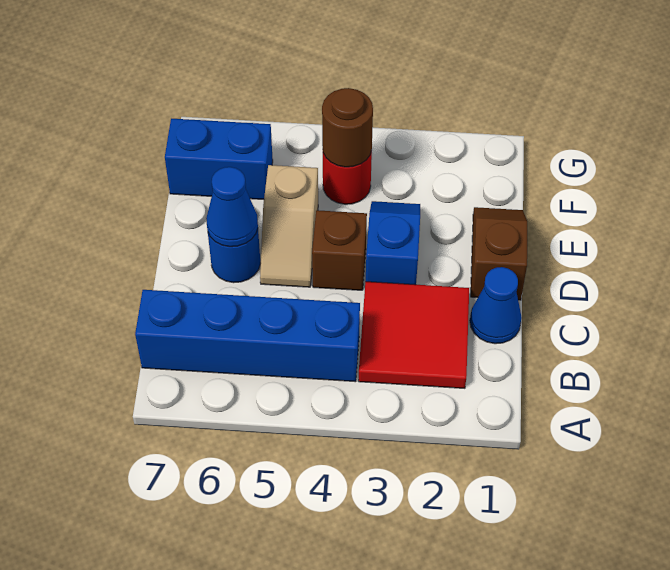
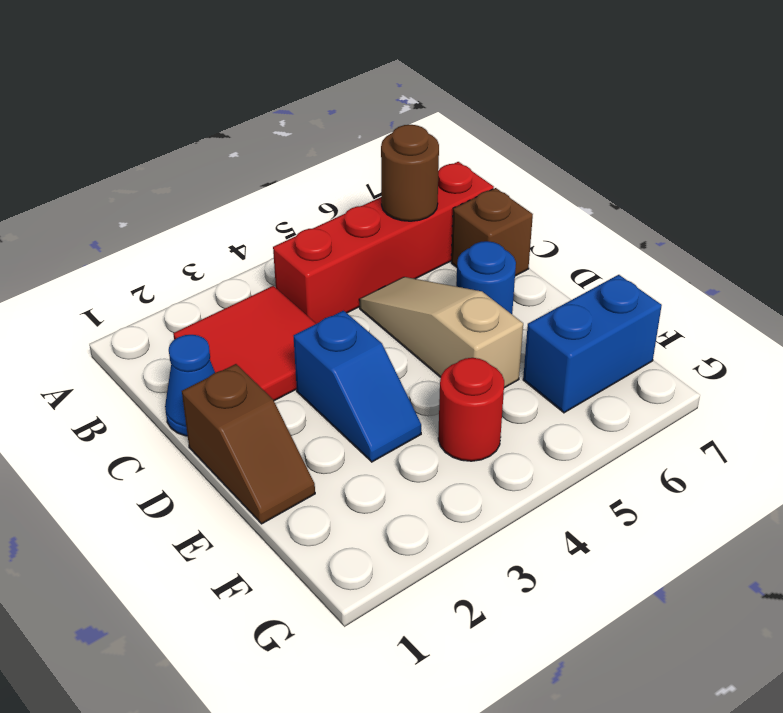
blue 1x4 brick [135,290,360,382] -> red 1x4 brick [273,162,494,324]
brown 1x1 brick [312,210,367,290] -> brown 1x1 brick moved to [451,188,533,276]
tan 1x2 slope [260,165,318,287] -> tan 1x3 slope [359,277,523,388]
blue 1x1 cone [206,167,258,247] -> none
brown 1x1 round brick [322,88,373,167] -> brown 1x1 round brick moved to [381,125,439,221]

